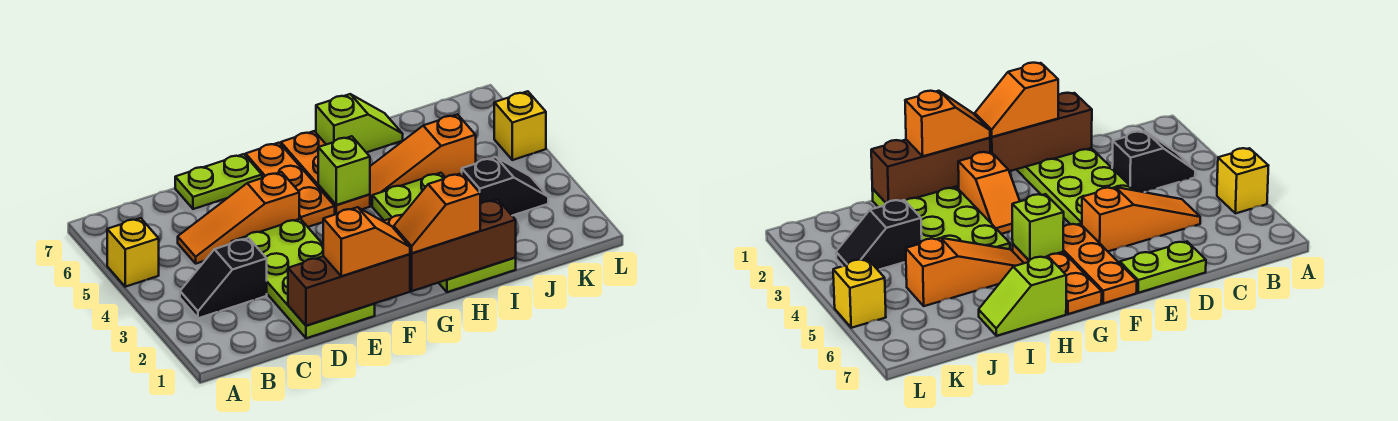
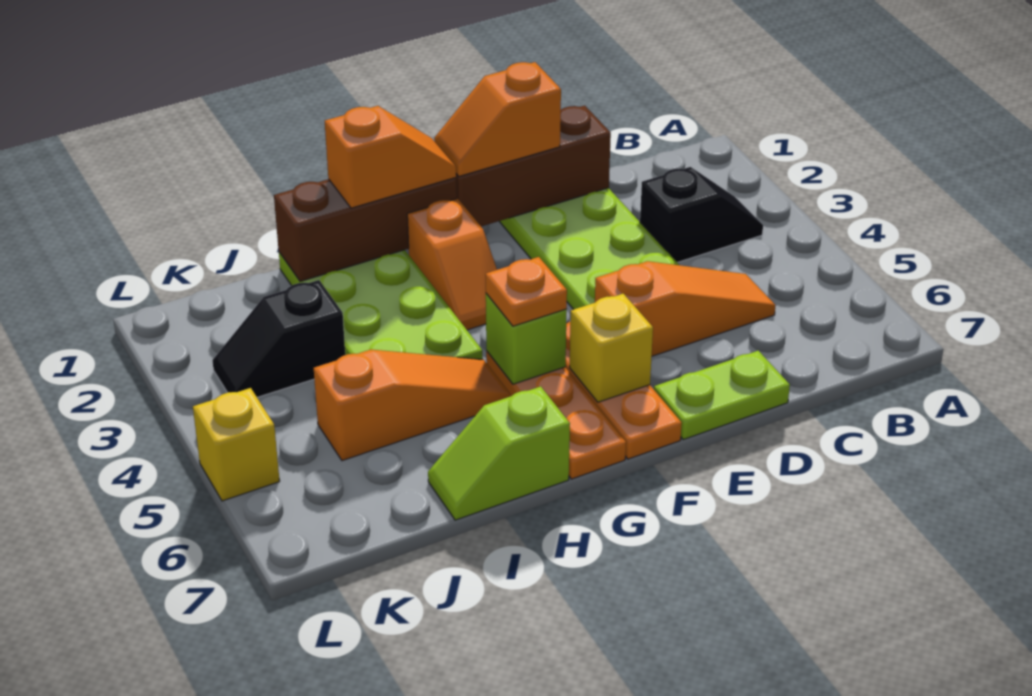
yellow 1x1 brick [107,218,159,287] -> yellow 1x1 brick moved to [570,294,653,402]
none -> orange 1x1 plate [486,257,567,326]

